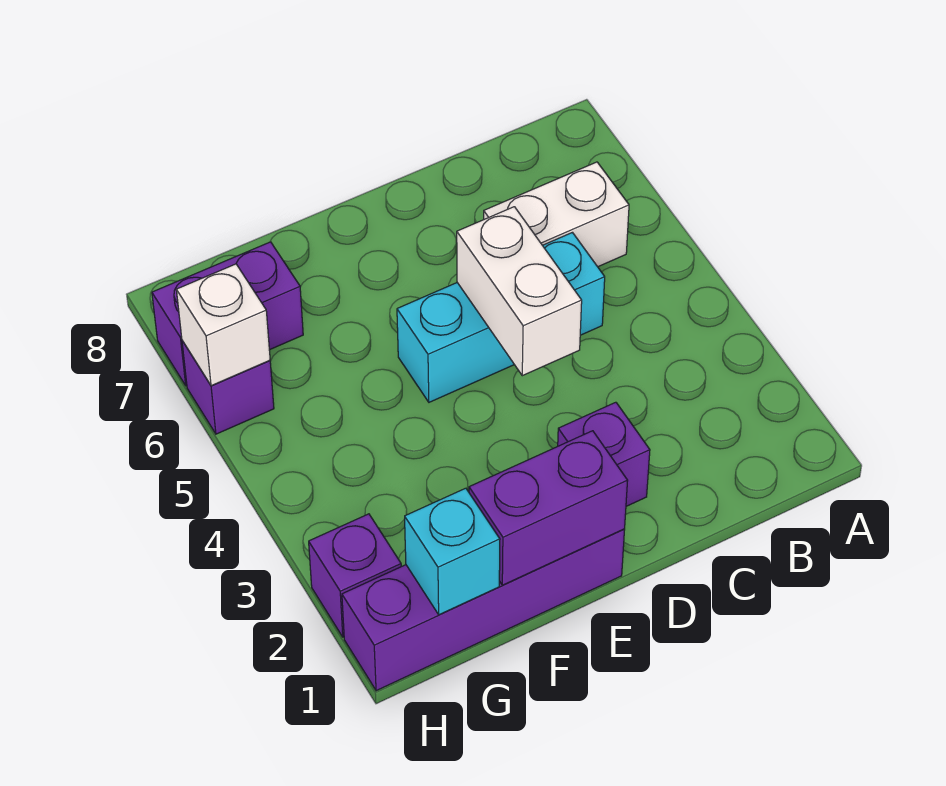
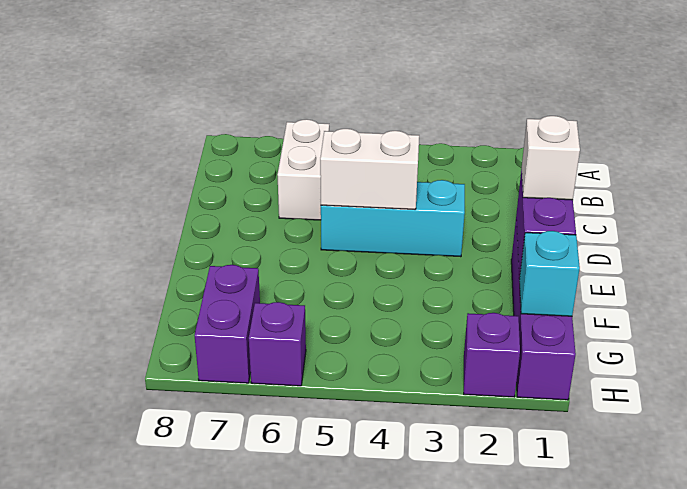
cyan 1x3 brick [397,233,605,402] -> cyan 1x3 brick turned to [321,180,465,257]
purple 1x1 brick [558,402,650,506] -> none
white 1x1 brick [176,264,270,386] -> white 1x1 brick moved to [521,116,580,200]

